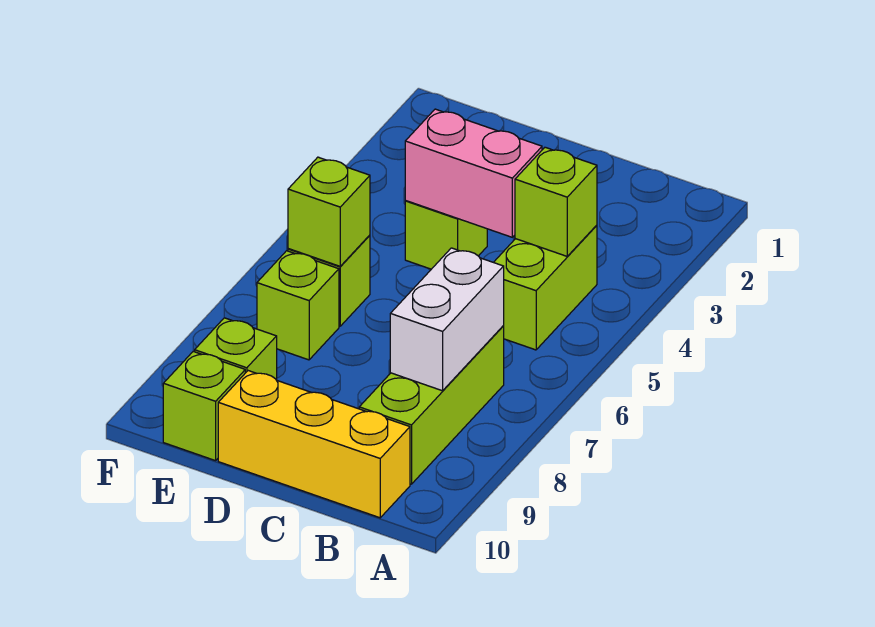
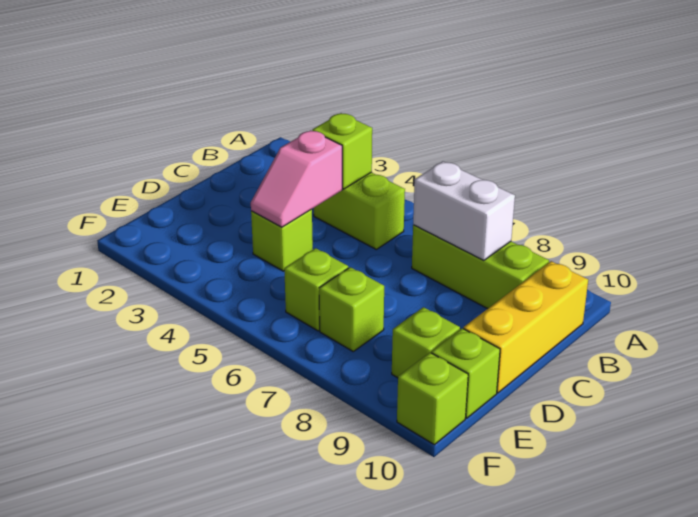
pink 1x2 brick [405,109,542,237] -> pink 1x2 slope [251,130,342,227]
lime 1x1 brick [288,157,370,266] -> lime 1x1 brick moved to [397,353,468,445]

